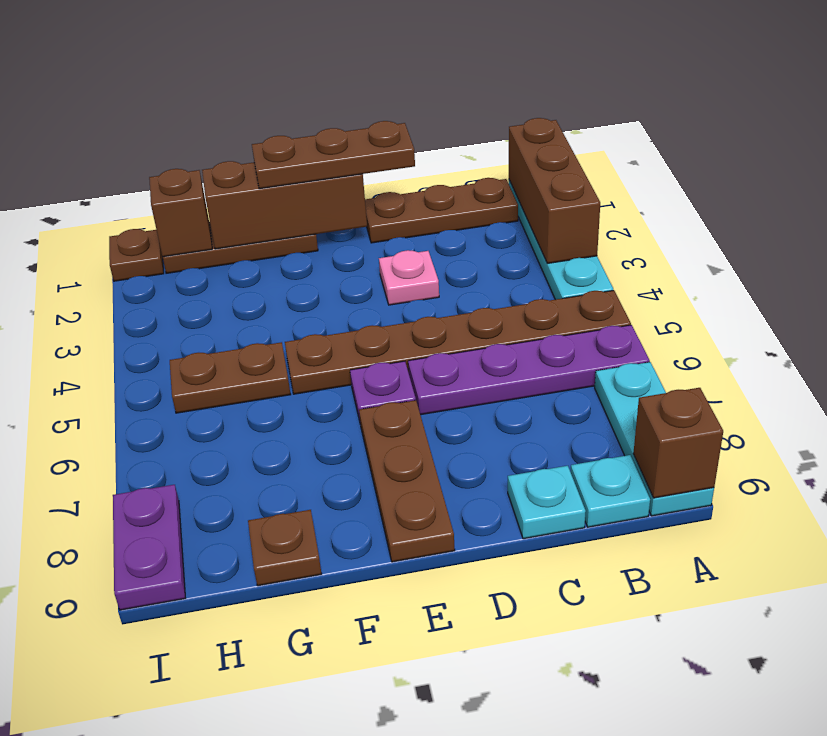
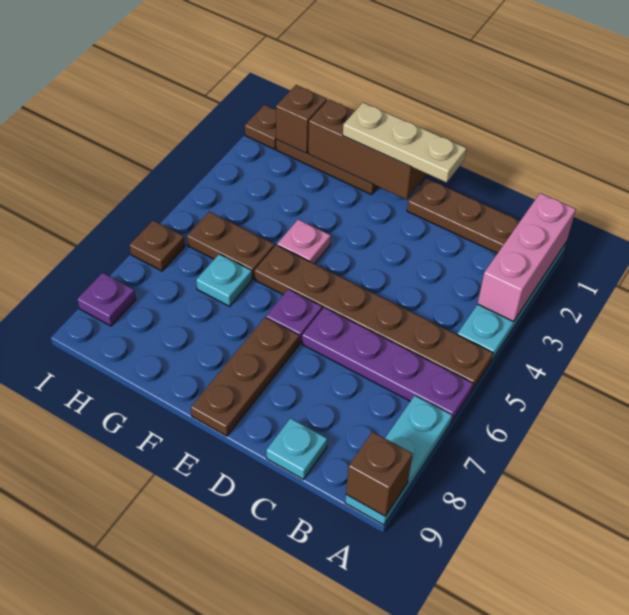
brown 1x3 brick [509,118,600,263] -> pink 1x3 brick [478,193,576,322]
cyan 1x1 plate [571,455,650,527] -> cyan 1x1 plate moved to [196,254,252,306]
brown 1x3 plate [252,121,415,189] -> tan 1x3 plate [343,103,467,183]
pink 1x1 plate [379,250,439,305] -> pink 1x1 plate moved to [277,219,331,264]
brown 1x1 plate [248,510,322,586] -> brown 1x1 plate moved to [130,221,185,271]
purple 1x2 plate [113,485,185,610] -> purple 1x1 plate [77,273,136,326]

